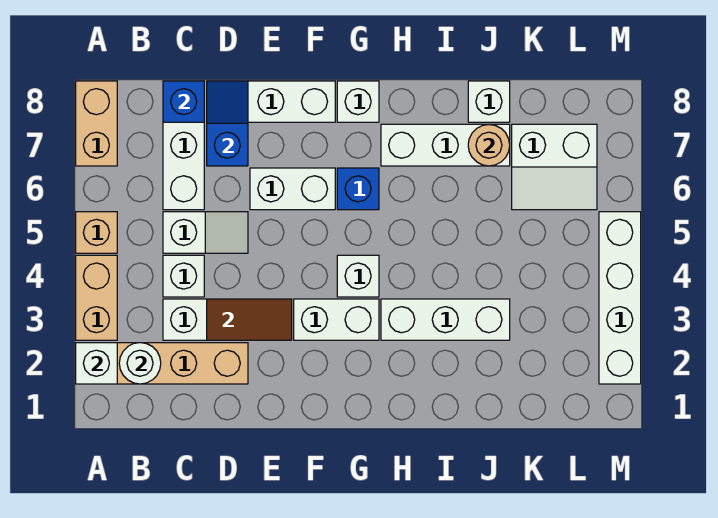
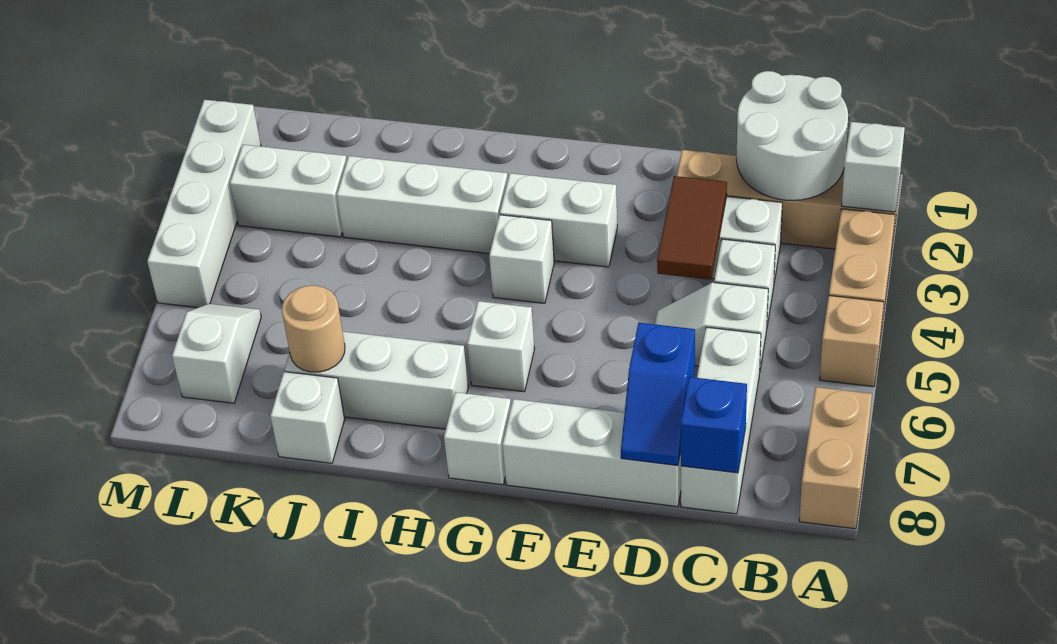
white 1x1 round brick [119,343,161,384] -> white 2x2 round brick [736,71,848,201]
brown 1x2 tile [207,299,292,340] -> brown 1x2 tile turned to [657,176,727,280]
white 1x2 brick [250,168,335,210] -> white 1x2 brick moved to [230,145,347,237]
blue 1x1 brick [337,168,379,210] -> white 1x1 brick [467,301,534,392]
white 2x2 slope [512,124,597,210] -> white 1x2 slope [172,304,261,403]

